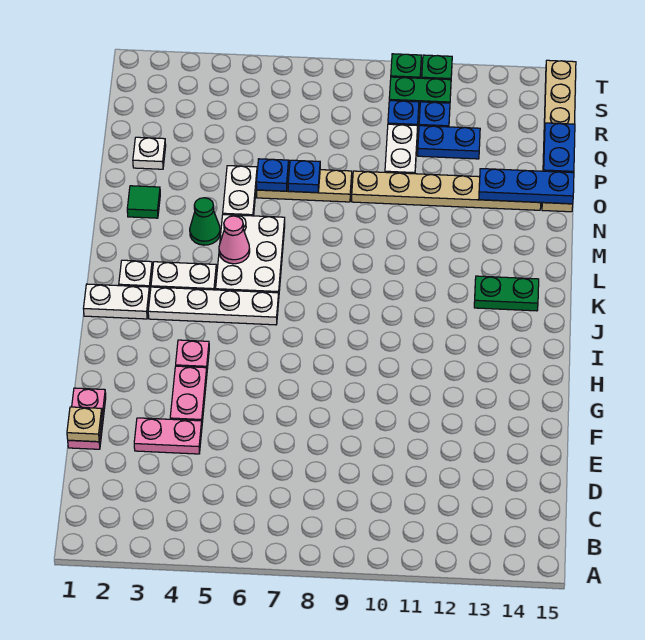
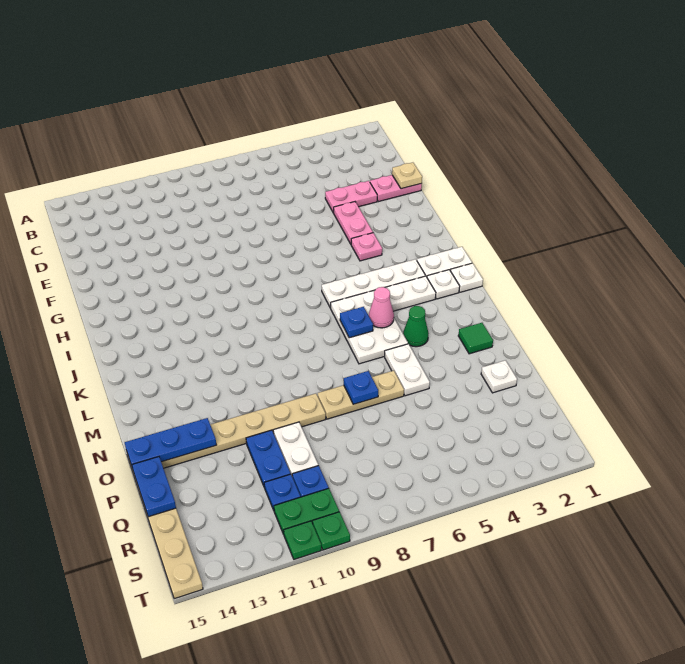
pink 1x2 plate [68,388,106,449] -> pink 1x2 plate turned to [370,175,422,202]
none -> white 1x1 plate [450,263,483,292]
green 1x2 plate [474,276,539,311] -> none
blue 1x1 plate [256,159,289,191] -> blue 1x1 plate moved to [340,307,373,338]
blue 1x2 plate [418,126,480,159] -> blue 1x2 plate turned to [246,430,291,488]

